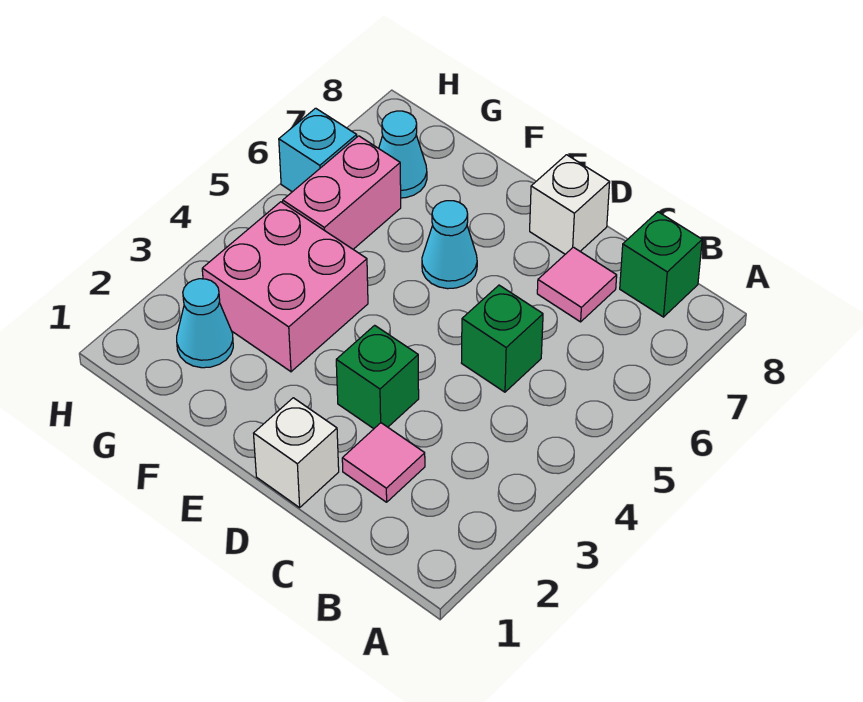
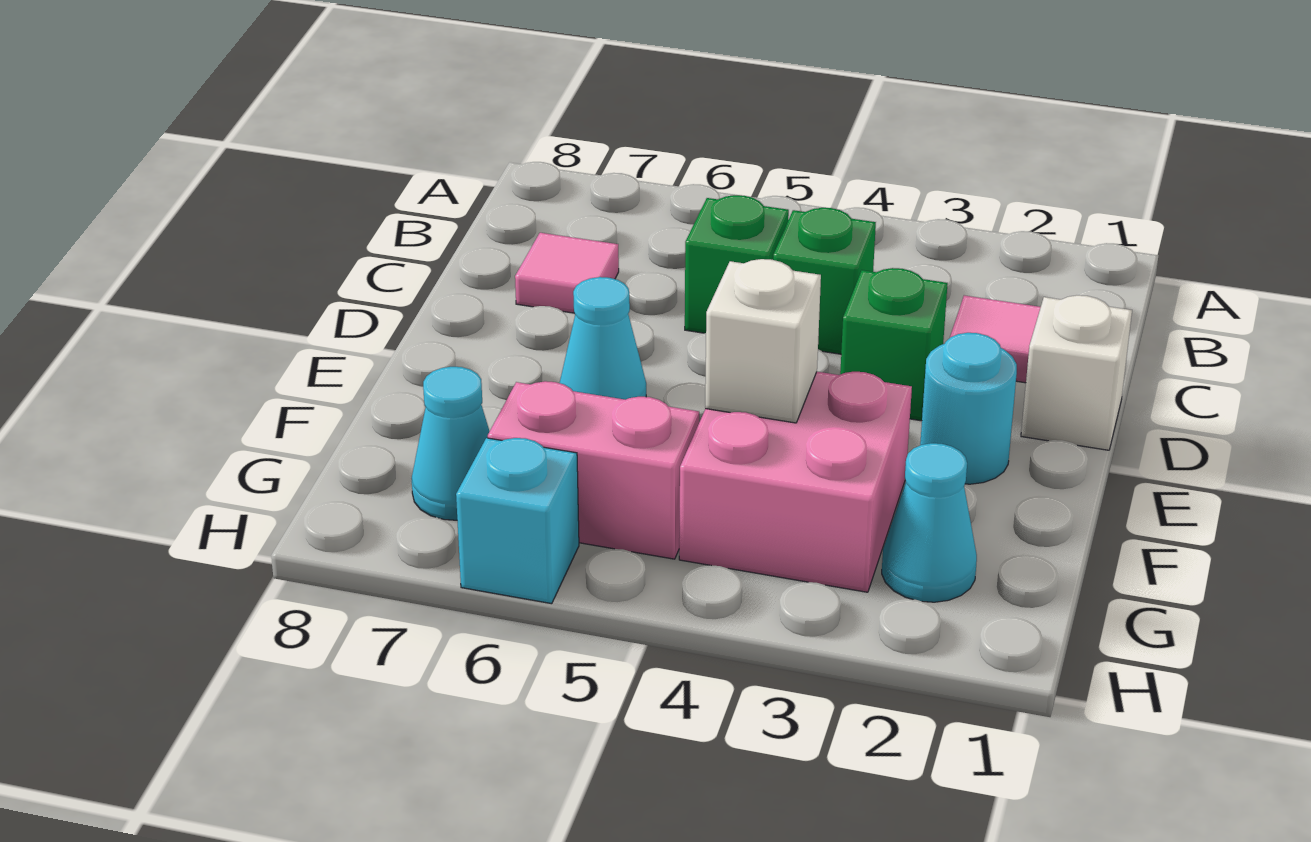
green 1x1 brick [620,212,702,317] -> green 1x1 brick moved to [773,208,876,354]
white 1x1 brick [530,155,610,254] -> white 1x1 brick moved to [705,259,821,423]
none -> cyan 1x1 round brick [920,333,1017,484]

